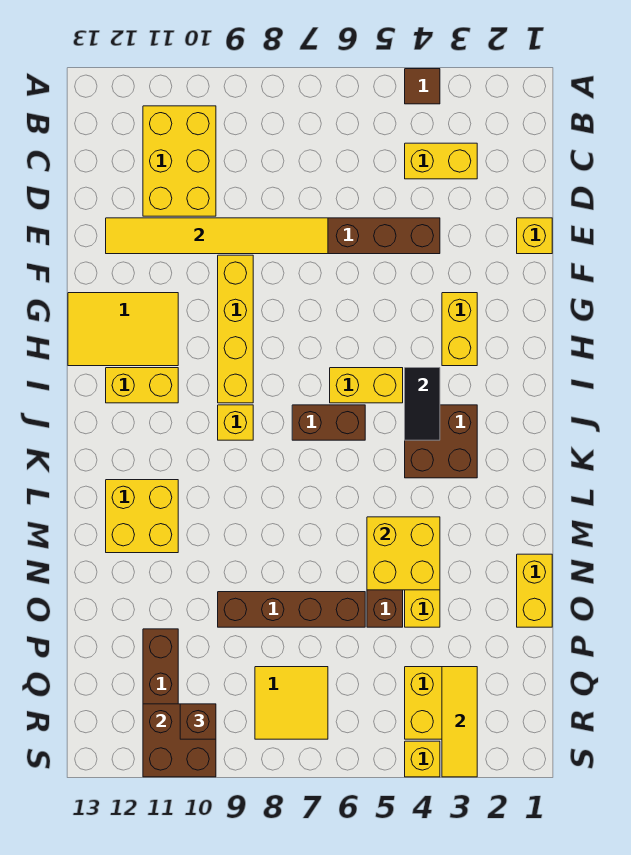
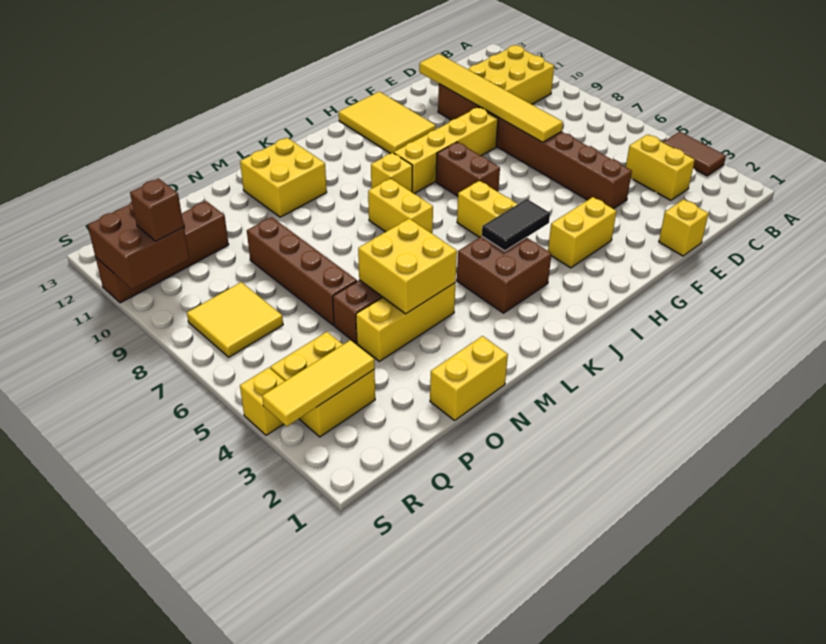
brown 1x1 tile [405,69,440,104] -> brown 1x2 tile [663,132,726,176]
yellow 1x2 brick [106,368,178,403] -> yellow 1x2 brick moved to [368,178,433,233]
brown 1x2 brick [292,405,365,440] -> brown 1x2 brick moved to [436,142,500,196]

